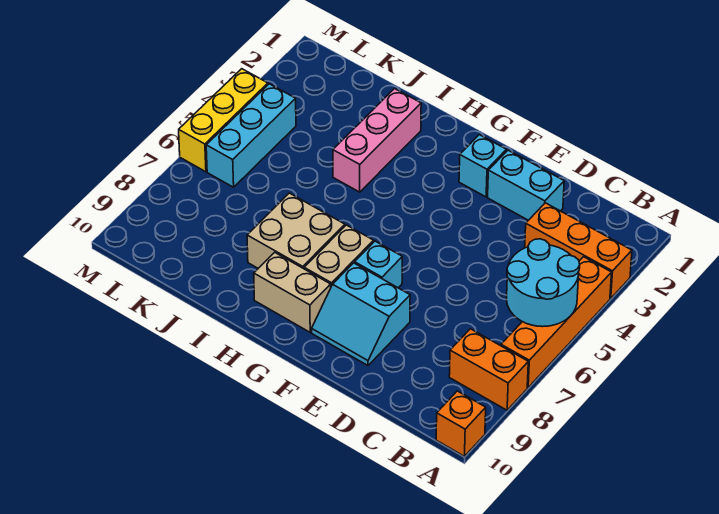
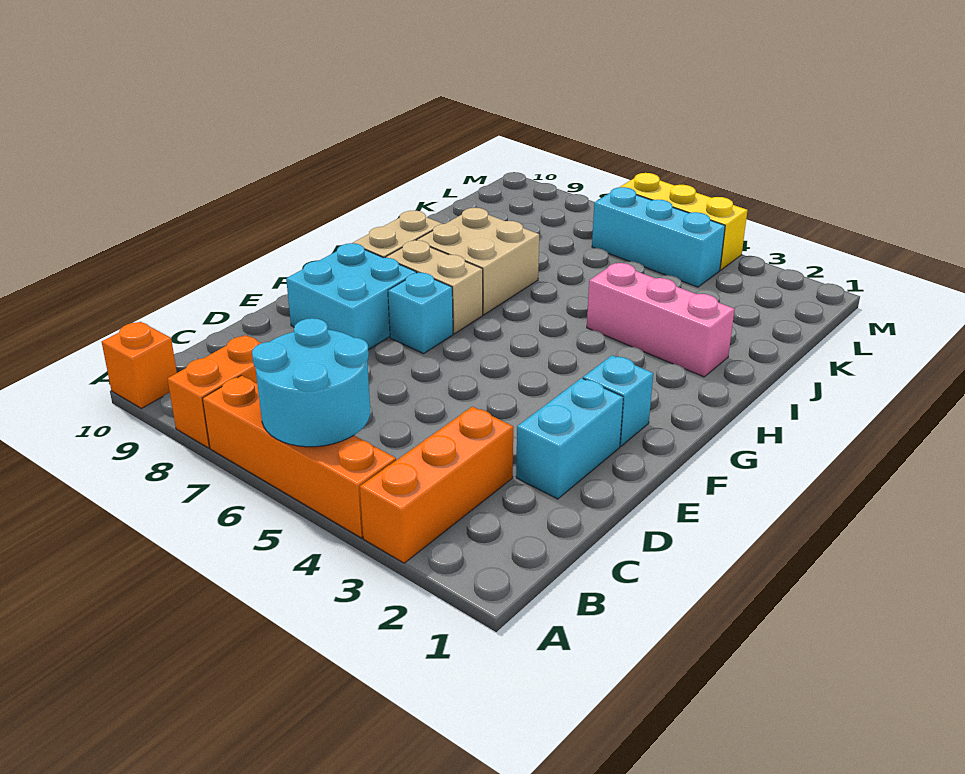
cyan 2x2 slope [312,263,410,365] -> cyan 2x2 brick [286,243,417,350]

